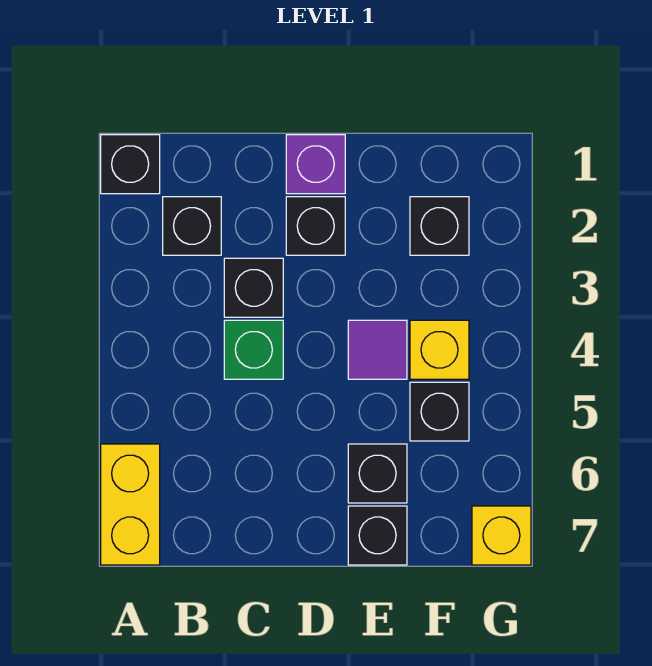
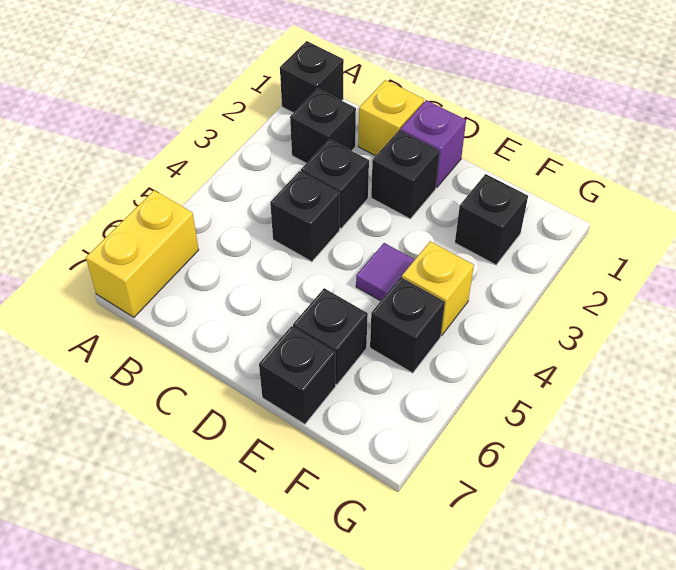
green 1x1 brick [224,320,283,379] -> black 1x1 brick [270,171,340,262]
yellow 1x1 brick [472,506,531,565] -> yellow 1x1 brick moved to [358,80,424,156]

